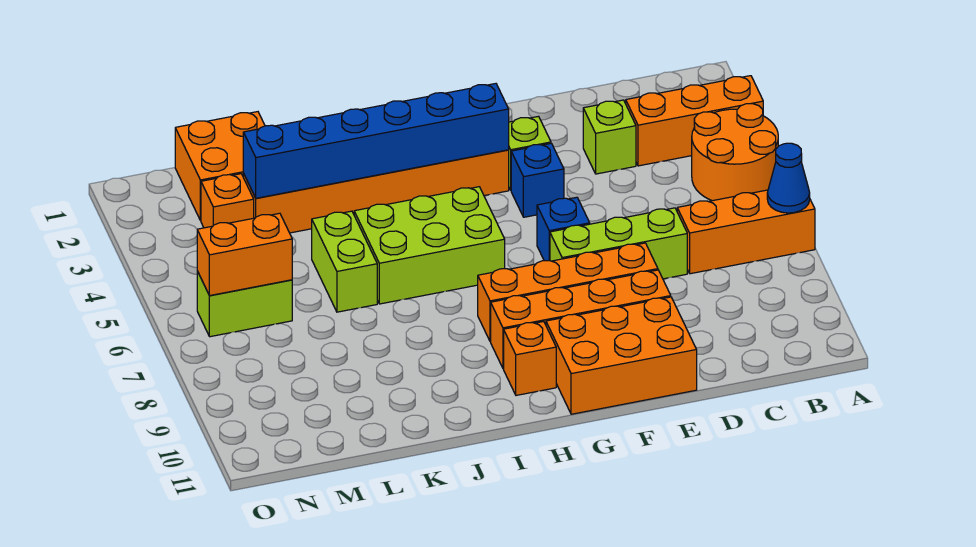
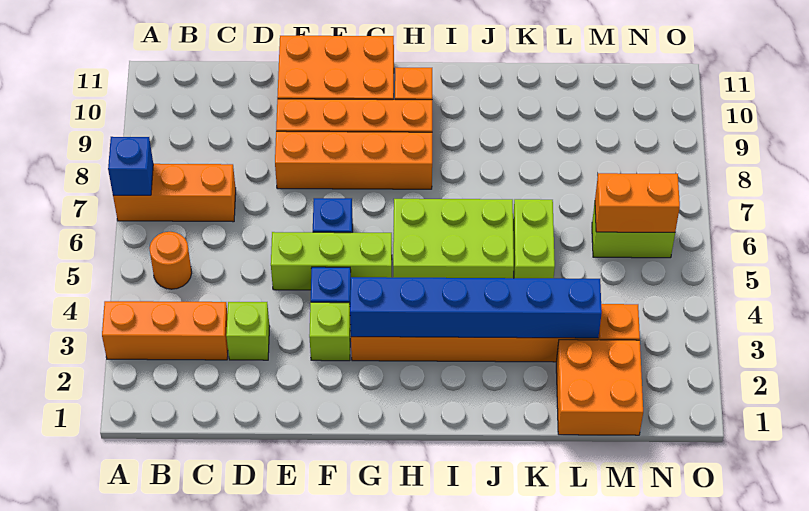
orange 2x2 round brick [692,104,778,201] -> orange 1x1 round brick [150,232,192,289]
blue 1x1 cone [767,143,810,213] -> blue 1x1 brick [108,137,153,195]
lime 1x3 brick [550,208,687,279] -> lime 1x3 brick moved to [271,232,392,290]

